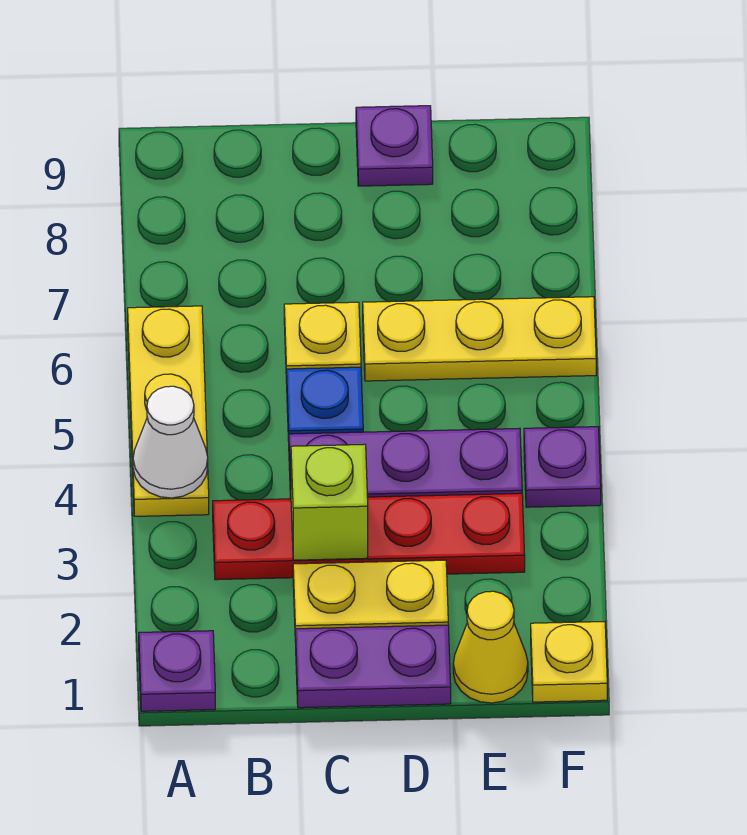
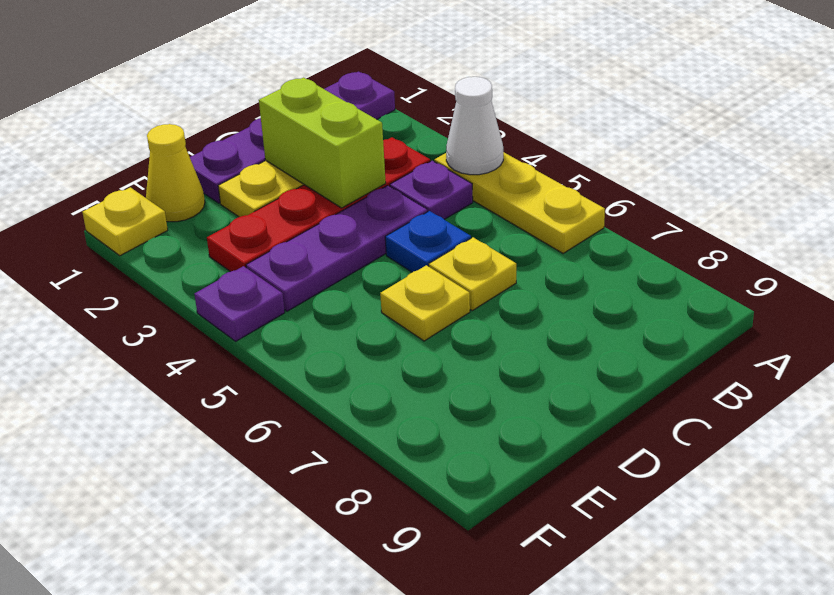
lime 1x1 brick [291,444,368,560] -> lime 1x2 brick [259,78,386,208]
yellow 1x3 plate [363,297,596,381] -> yellow 1x1 plate [380,265,470,341]
purple 1x1 plate [356,106,433,186] -> purple 1x1 plate moved to [390,161,473,219]

